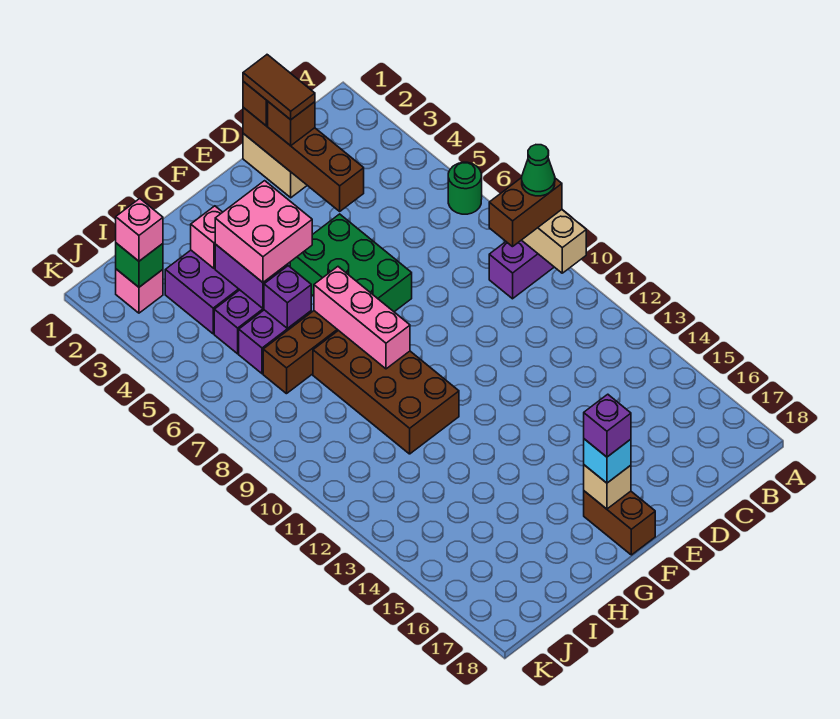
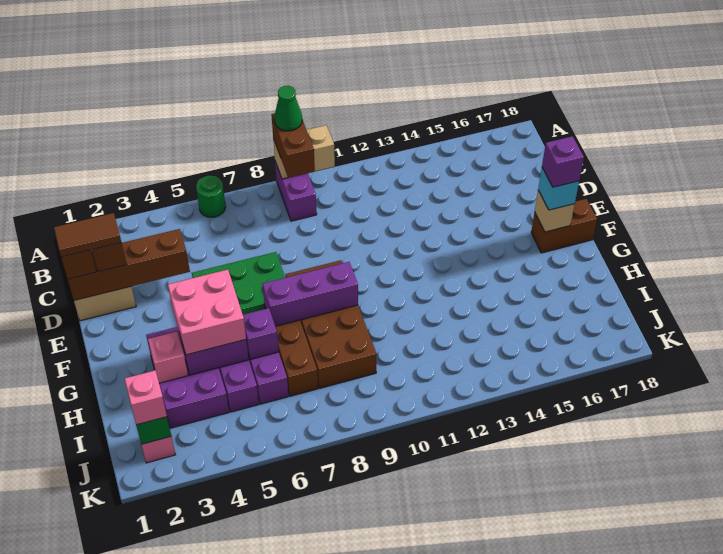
pink 1x3 brick [314,267,410,369] -> purple 1x3 brick [263,262,358,326]
brown 2x4 brick [313,330,459,454] -> brown 2x4 brick turned to [286,260,377,388]

